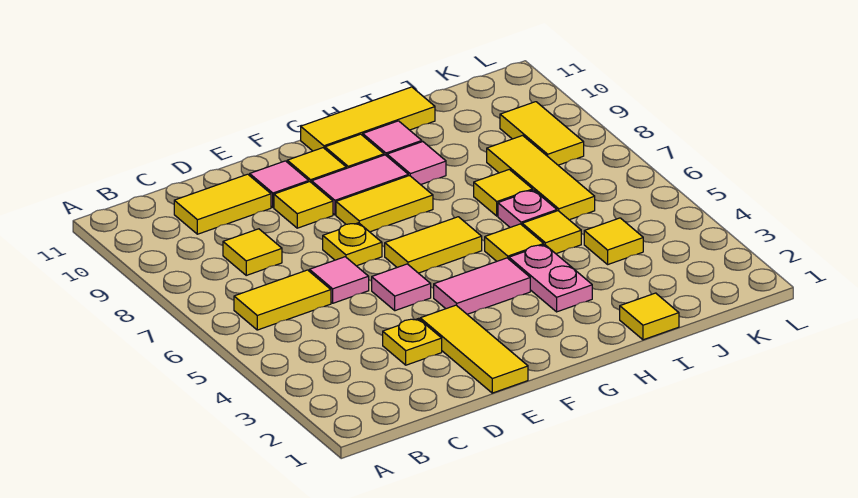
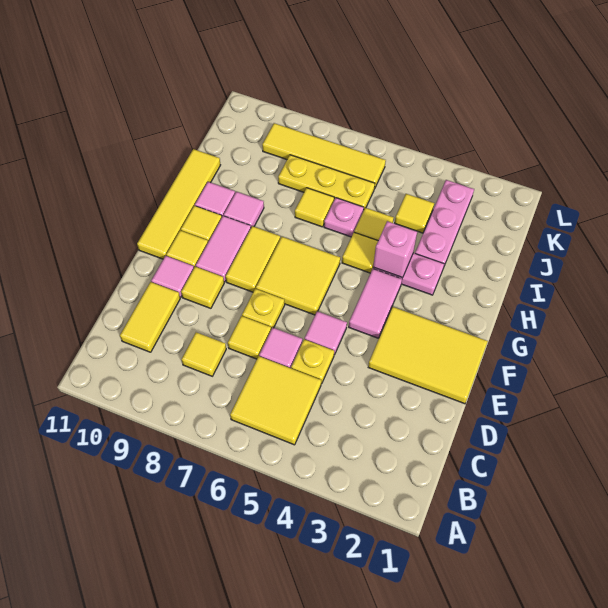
yellow 1x2 tile [234,270,331,330] -> yellow 2x2 tile [230,356,321,445]
yellow 1x1 plate [383,319,442,365] -> yellow 1x1 plate moved to [291,339,334,384]
yellow 1x3 tile [420,305,528,393] -> yellow 2x3 tile [368,307,488,404]
yellow 1x2 tile [385,217,482,273] -> yellow 2x2 tile [256,237,340,315]
yellow 1x3 tile [301,87,435,151] -> yellow 1x4 tile [137,149,220,259]
none -> pink 1x1 brick [373,221,417,278]
yellow 1x1 tile [620,293,679,340] -> yellow 1x1 tile moved to [228,316,271,359]
none -> pink 1x3 plate [415,180,474,266]
yellow 1x3 tile [487,136,595,220] -> yellow 1x3 plate [278,155,375,211]
yellow 1x2 tile [500,102,584,165] -> yellow 1x4 tile [262,123,386,189]

